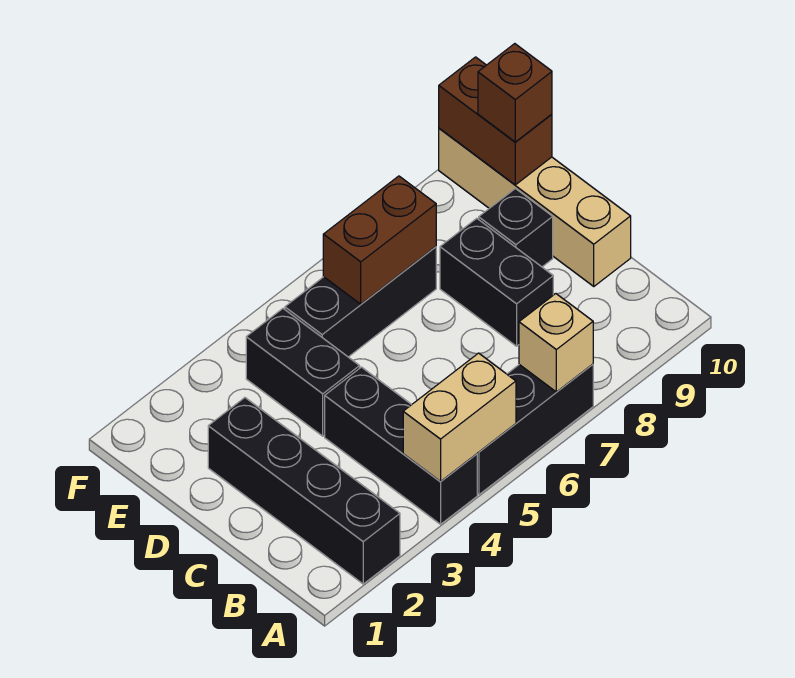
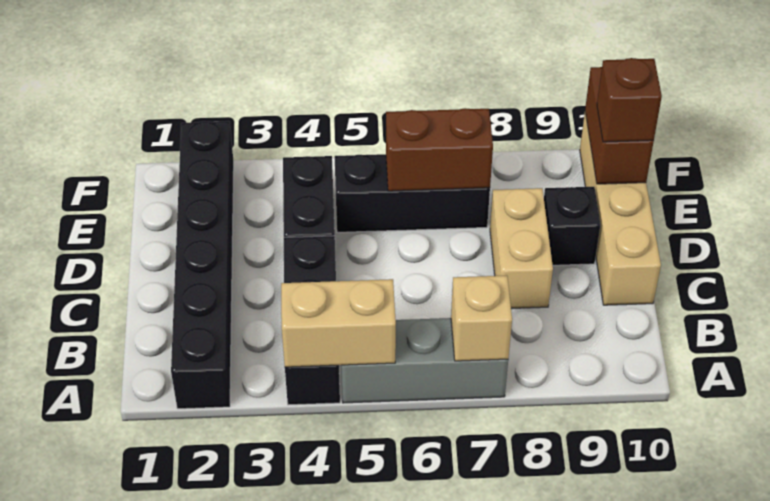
black 1x4 brick [208,398,400,584] -> black 1x6 brick [171,121,234,409]
black 1x3 brick [477,364,593,495] -> grey 1x3 brick [341,318,508,403]
black 1x2 brick [440,218,553,346] -> tan 1x2 brick [490,188,553,308]

